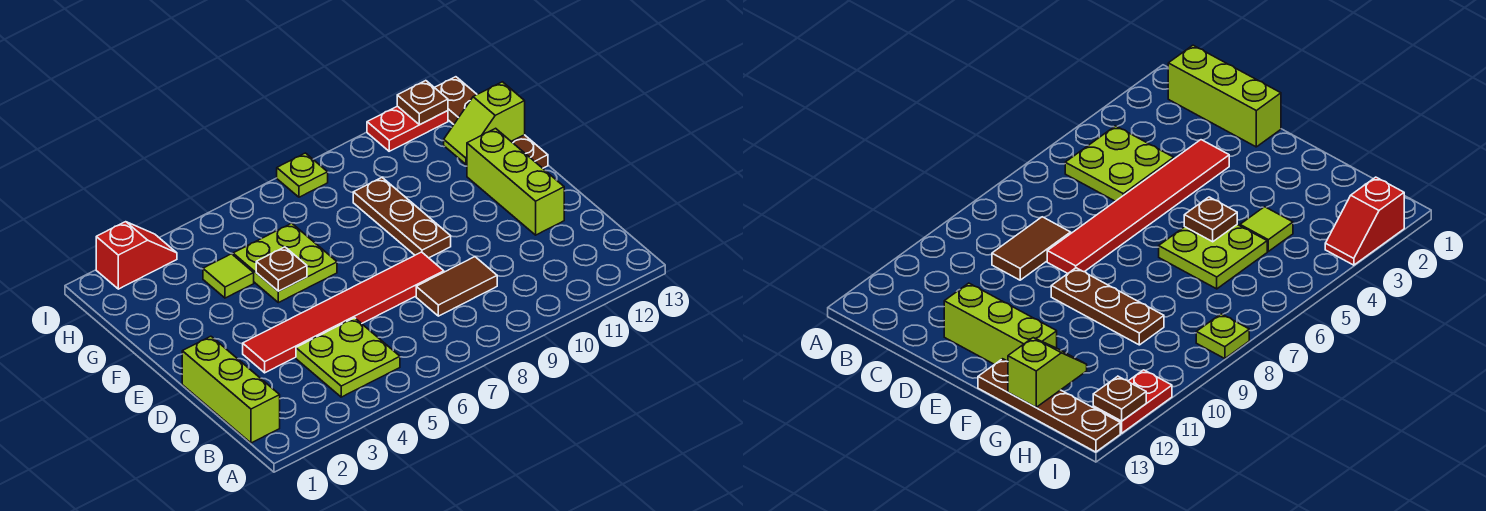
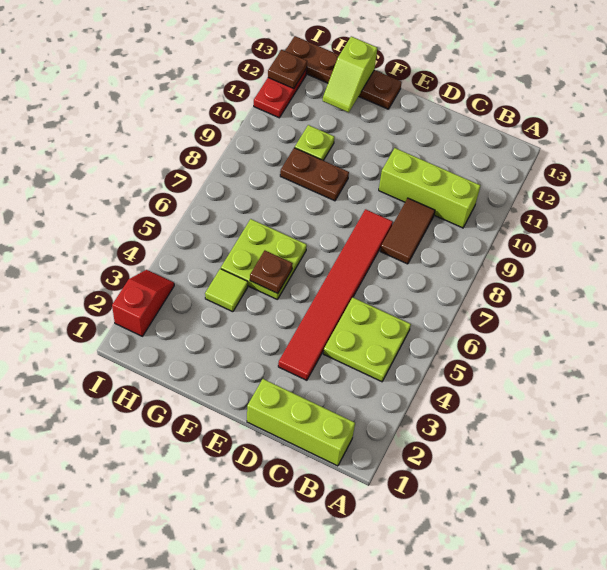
lime 1x3 brick [467,128,564,235] -> lime 1x3 brick moved to [379,148,481,228]
brown 1x3 plate [353,178,451,258] -> brown 1x2 plate [280,148,349,201]
lime 1x1 plate [277,153,328,197] -> lime 1x1 plate moved to [295,125,334,161]

